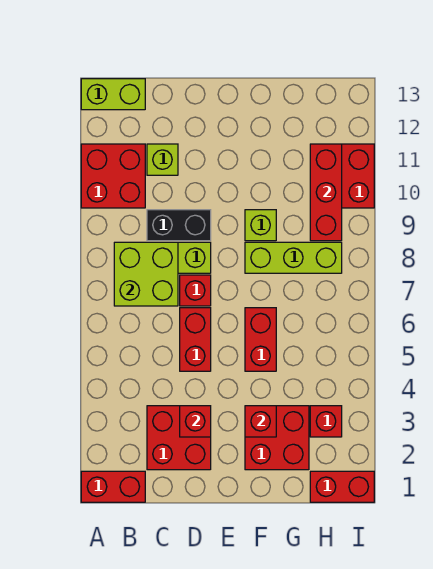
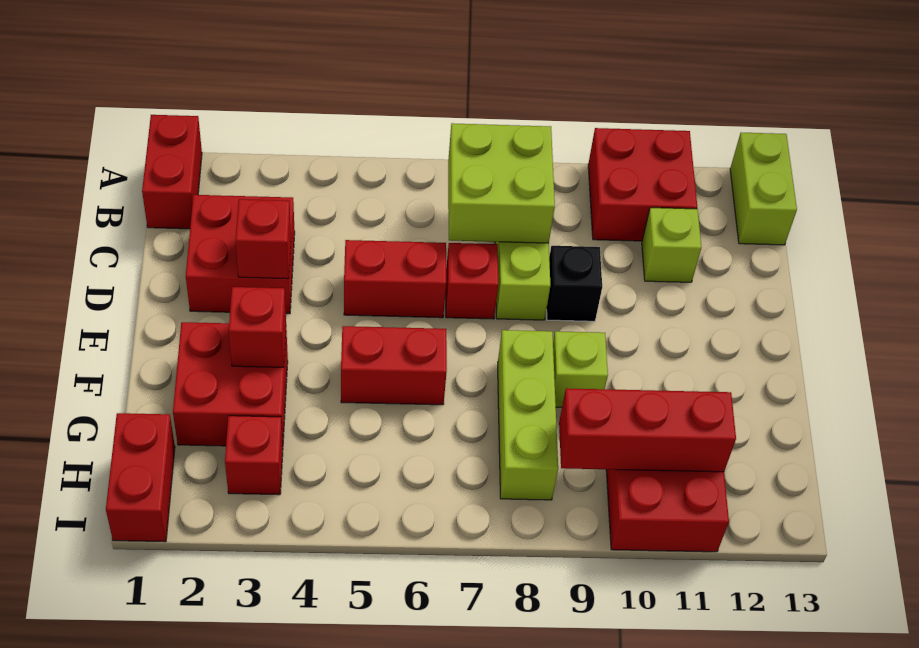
black 1x2 brick [147,210,211,241] -> black 1x1 brick [547,246,602,321]

